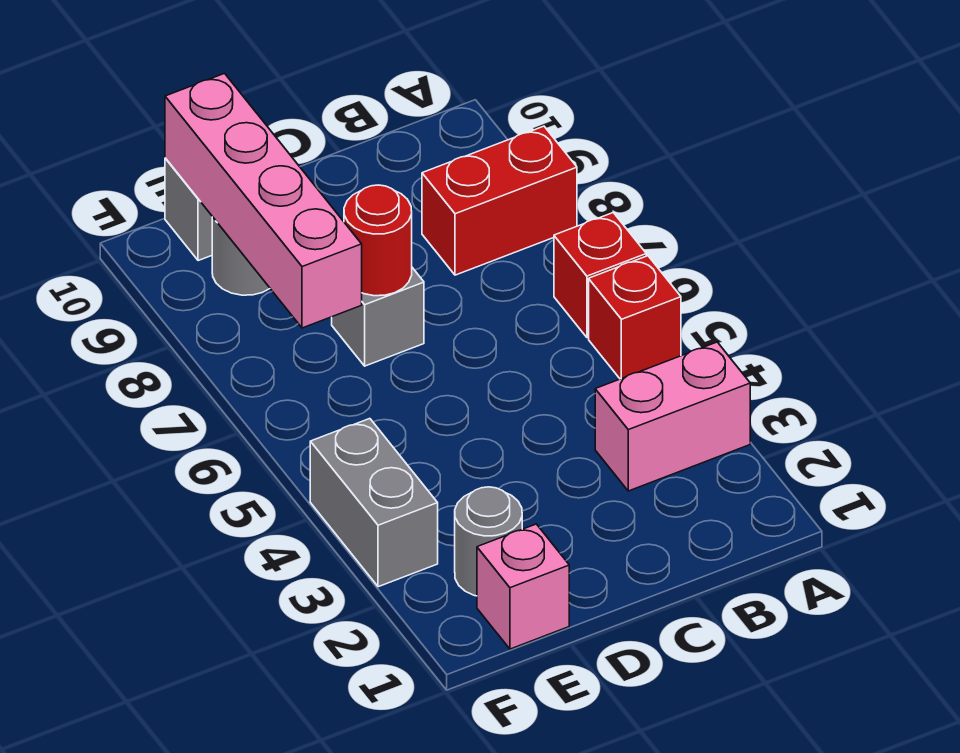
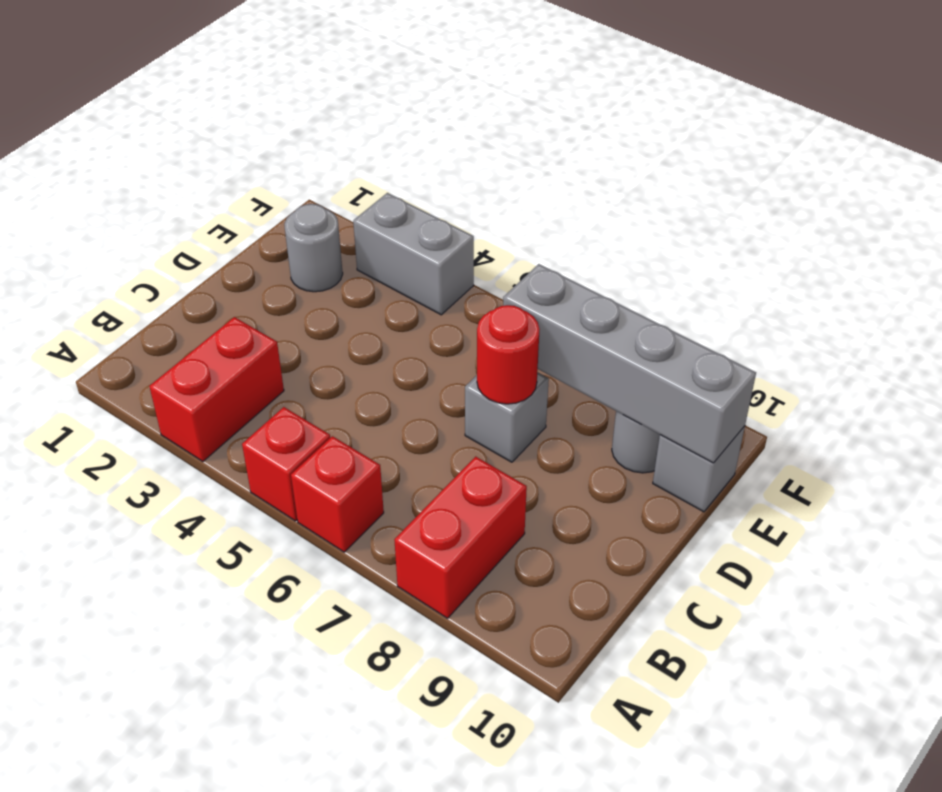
pink 1x2 brick [595,342,750,491] -> red 1x2 brick [149,317,284,462]
pink 1x1 brick [477,524,569,649] -> none
pink 1x4 brick [165,74,362,328] -> grey 1x4 brick [503,264,756,463]

